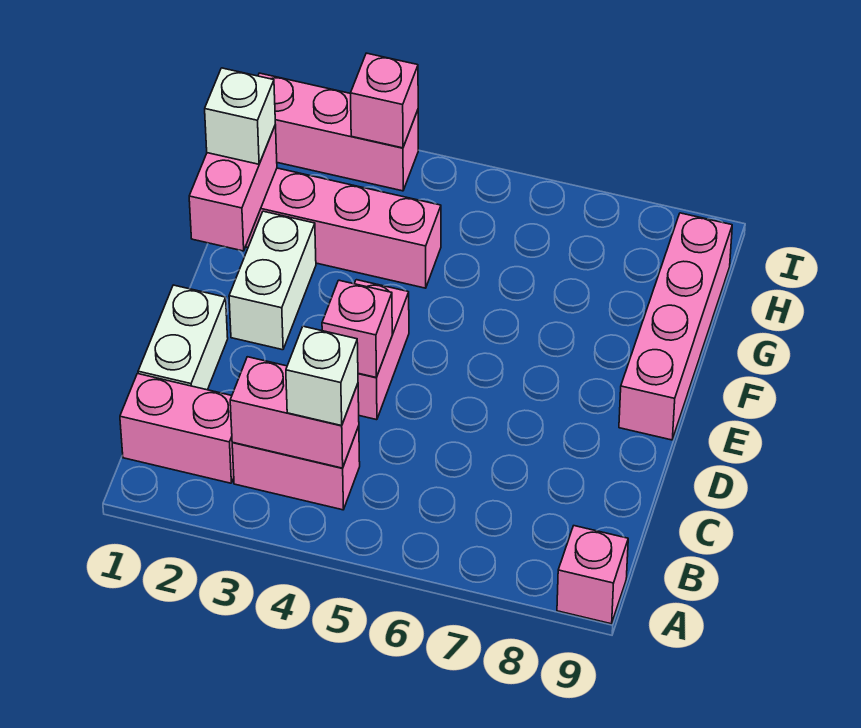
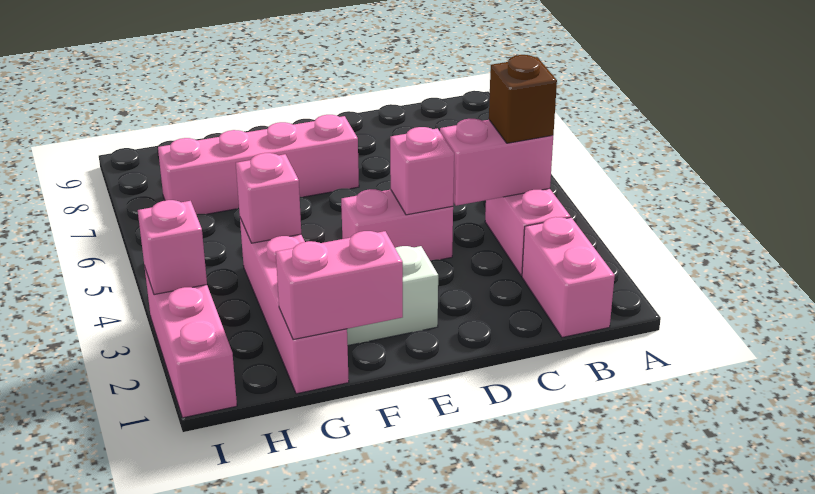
pink 1x1 brick [557,526,628,624] -> pink 1x1 brick moved to [236,153,301,243]
pink 1x2 brick [230,357,359,468] -> pink 1x2 brick turned to [440,119,553,206]
white 1x1 brick [286,326,358,426] -> brown 1x1 brick [489,55,557,143]
white 1x2 brick [138,285,228,390] -> none
pink 1x4 brick [619,213,732,440] -> pink 1x4 brick moved to [158,115,359,214]
white 1x1 brick [205,68,275,164] -> none

